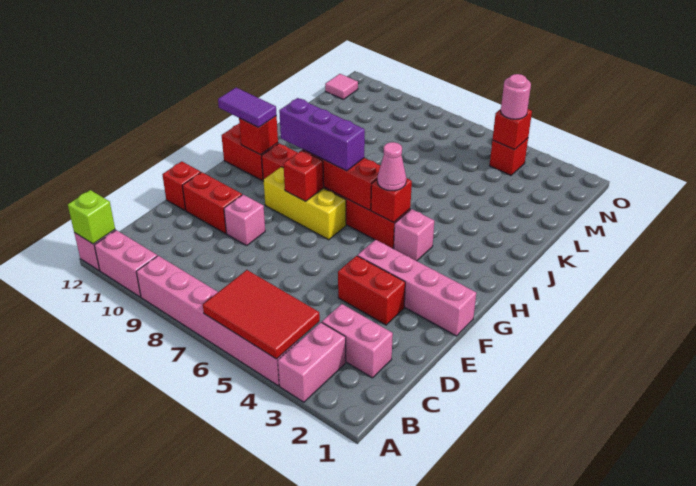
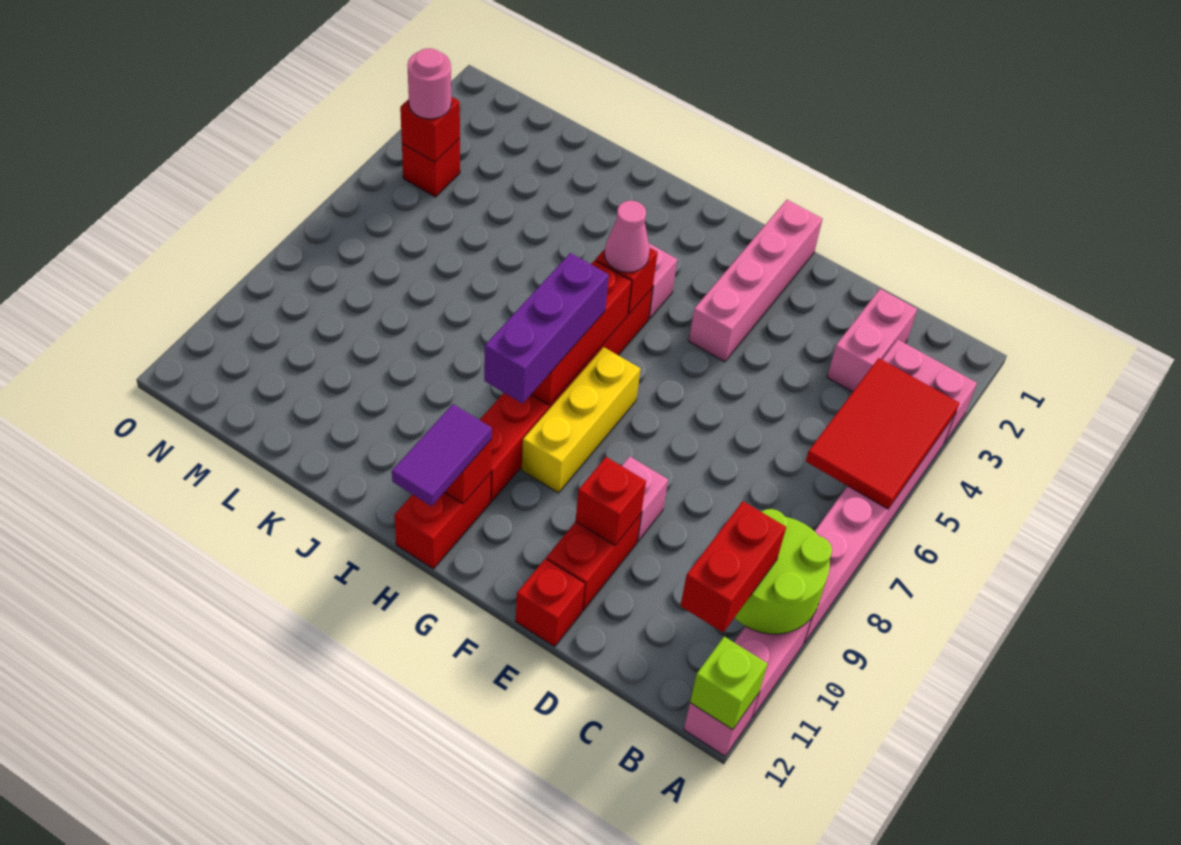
none -> lime 2x2 round brick [735,509,832,634]
red 1x2 brick [338,256,405,325] -> red 1x2 brick moved to [680,501,786,632]
red 1x1 brick [283,150,324,201] -> red 1x1 brick moved to [576,457,646,546]
pink 1x1 tile [325,74,358,99] -> none

